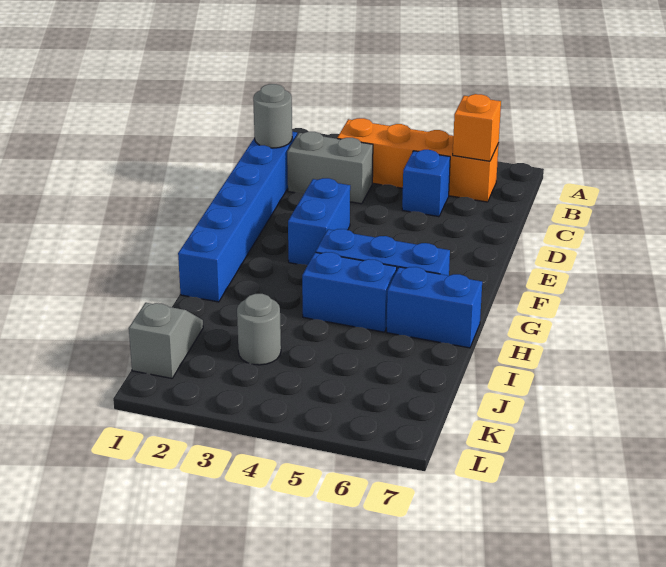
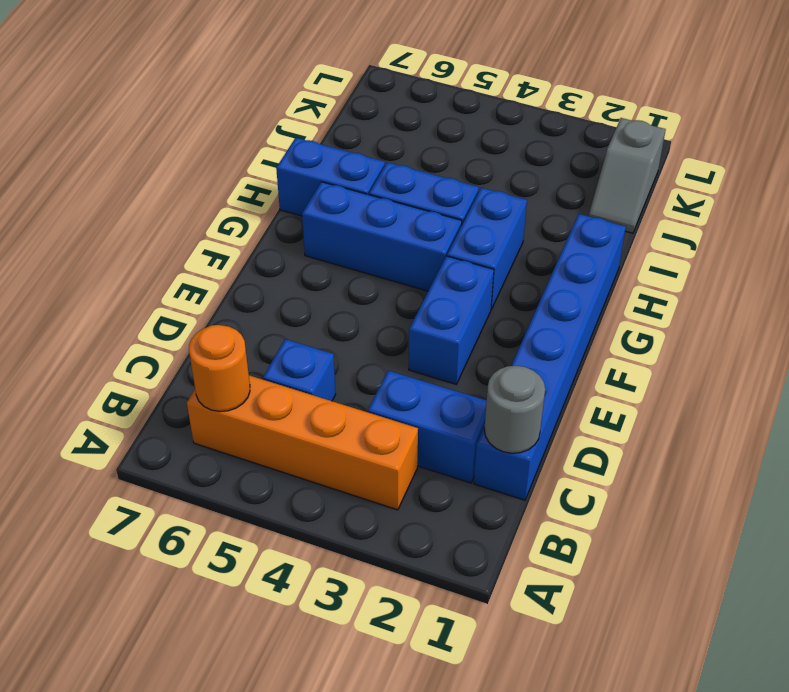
orange 1x1 brick [453,94,501,161] -> orange 1x1 round brick [189,325,250,412]
grey 1x2 brick [287,132,373,204] -> blue 1x2 brick [368,371,487,483]
none -> blue 1x2 brick [447,188,527,309]
grey 1x1 round brick [237,294,281,365] -> none

